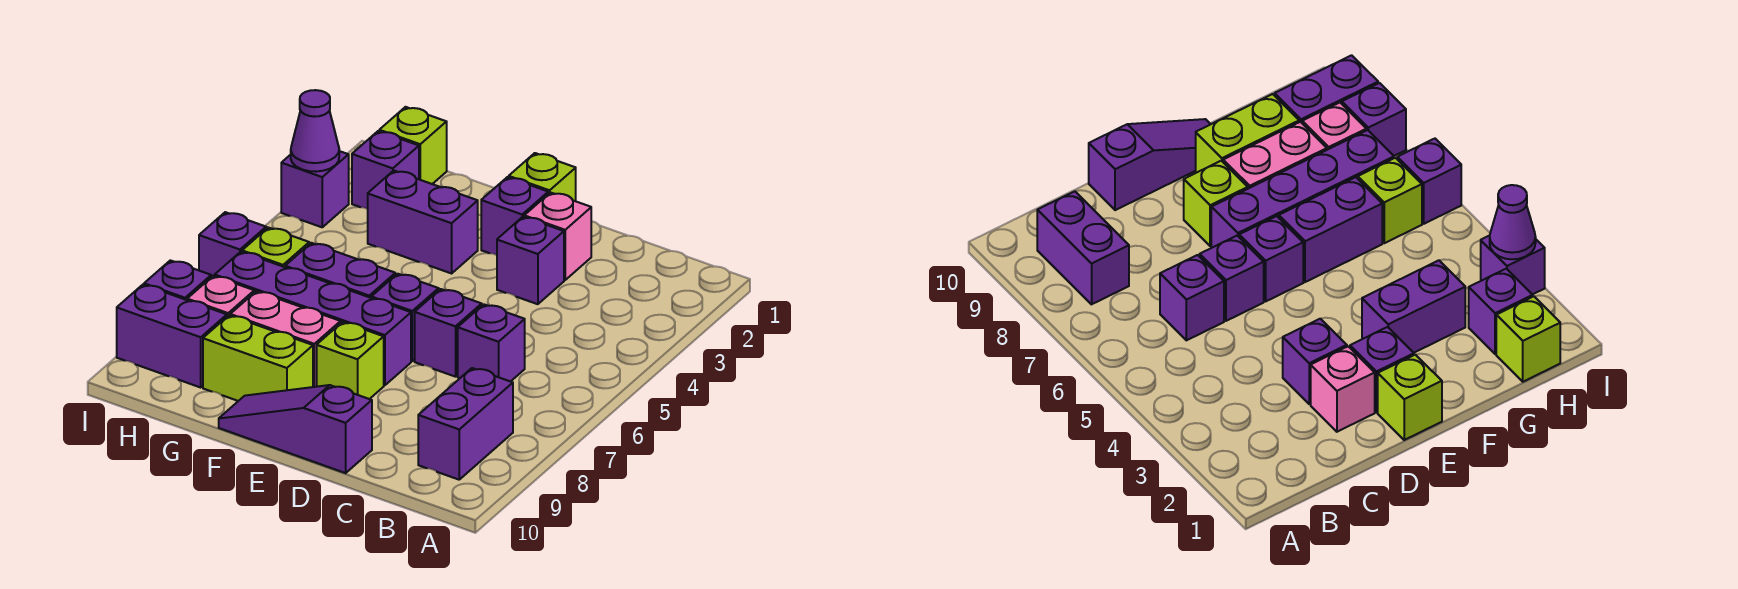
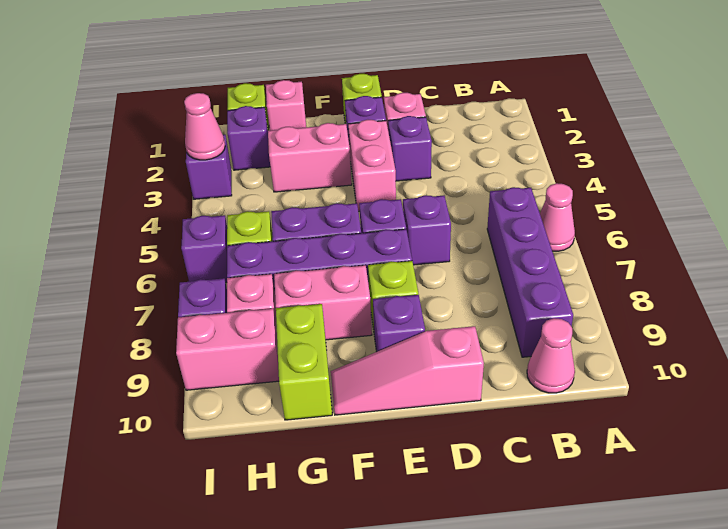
none -> pink 1x1 cone [540,183,575,251]
purple 1x2 brick [418,368,513,480] -> purple 1x4 brick [487,187,573,357]
none -> pink 1x1 cone [527,318,575,393]
purple 1x1 brick [458,304,525,382] -> purple 1x1 brick moved to [373,295,425,352]
purple 1x3 slope [219,385,372,473] -> pink 1x3 slope [331,326,484,415]
none -> pink 1x2 brick [348,120,396,211]
purple 1x2 brick [368,171,478,273] -> pink 1x2 brick [268,123,352,192]
lime 1x2 brick [203,315,313,401] -> lime 1x2 brick turned to [276,304,332,420]
none -> pink 1x1 brick [266,80,306,131]
purple 1x2 brick [117,285,227,387] -> pink 1x2 brick [176,309,279,390]
purple 1x1 cone [291,90,339,172] -> pink 1x1 cone [184,93,225,160]

